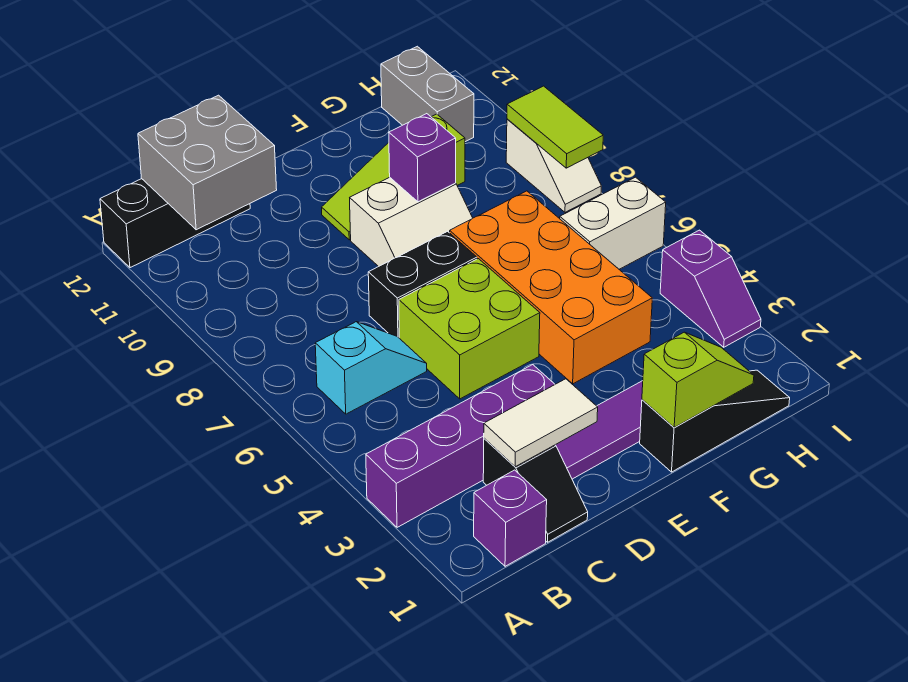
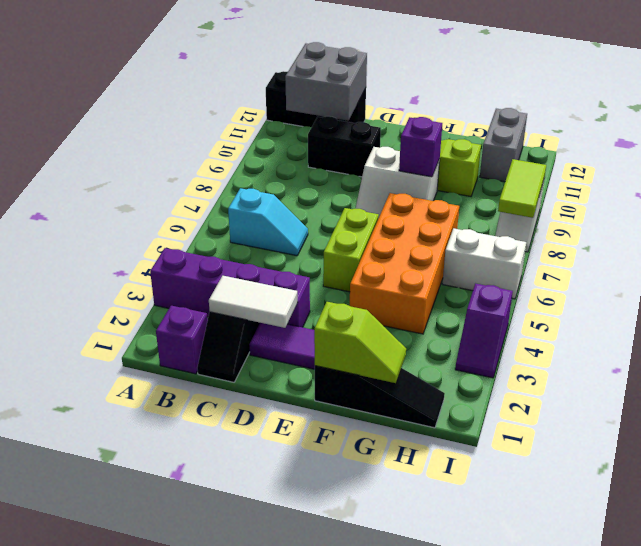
lime 2x2 brick [399,259,540,399] -> lime 1x2 brick [323,208,379,292]
black 1x2 brick [368,231,477,338] -> black 1x2 brick moved to [308,116,381,177]

